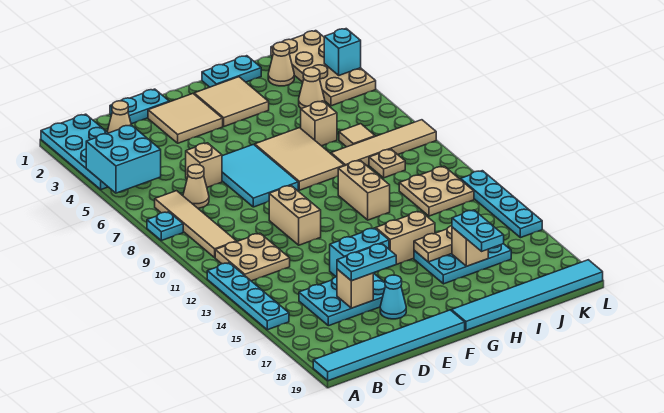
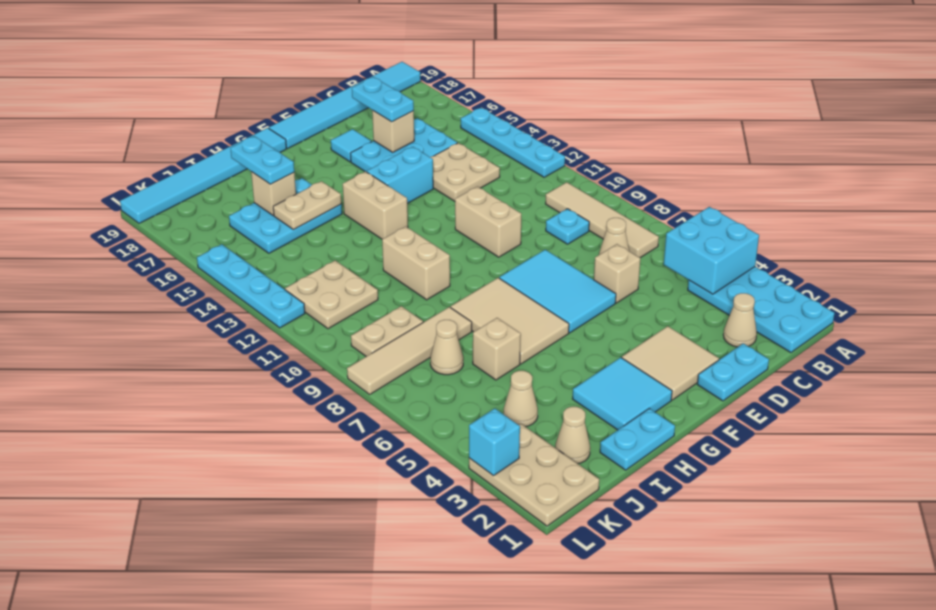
cyan 1x1 plate [147,212,183,241] -> cyan 1x1 plate moved to [546,209,589,244]
tan 2x2 plate [215,233,290,281] -> tan 2x2 plate moved to [431,143,500,201]
cyan 1x2 plate [337,244,396,281] -> cyan 1x2 plate turned to [352,77,414,122]
cyan 1x1 cone [380,275,406,319] -> cyan 1x1 tile [331,129,371,162]
tan 2x2 tile [194,77,269,126] -> cyan 2x2 tile [573,357,672,430]
tan 1x2 brick [376,211,435,265] -> tan 1x2 brick turned to [343,172,408,239]
tan 1x1 tile [339,124,375,147] -> tan 1x1 cone [430,320,463,375]
tan 1x1 plate [369,149,405,178] -> tan 1x2 plate [351,306,423,356]
tan 2x4 plate [271,31,376,106] -> tan 2x3 plate [469,424,599,526]

